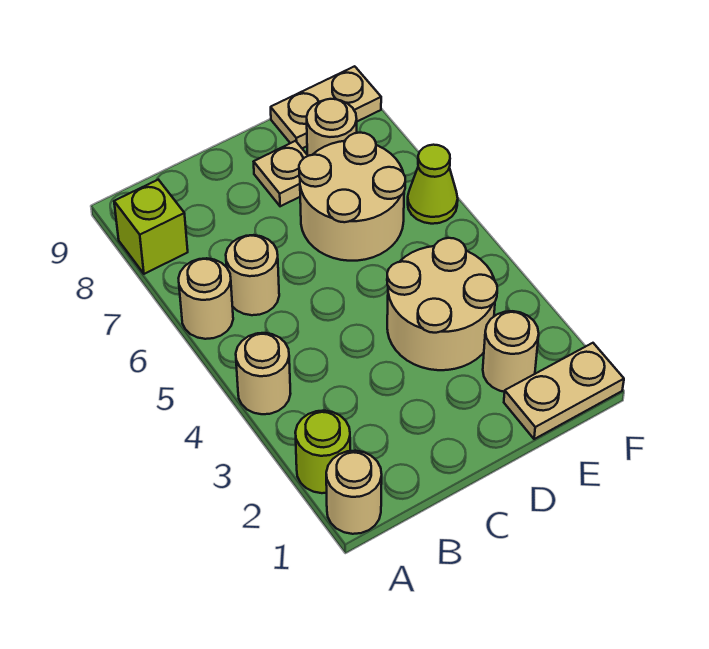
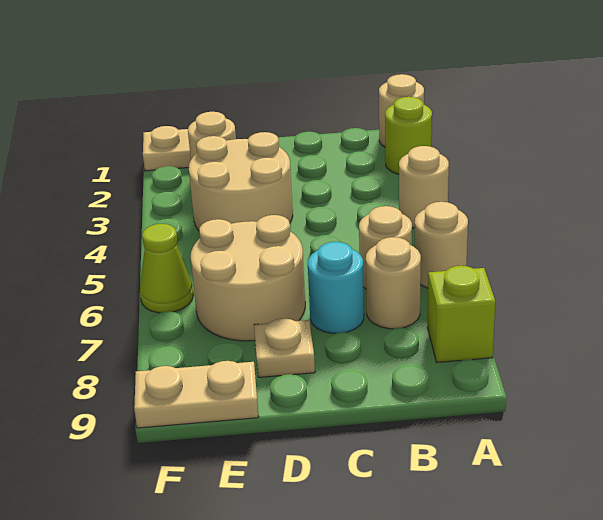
none -> cyan 1x1 round brick [308,242,364,333]
tan 1x1 round brick [307,99,357,156] -> tan 1x1 round brick moved to [366,237,421,329]

